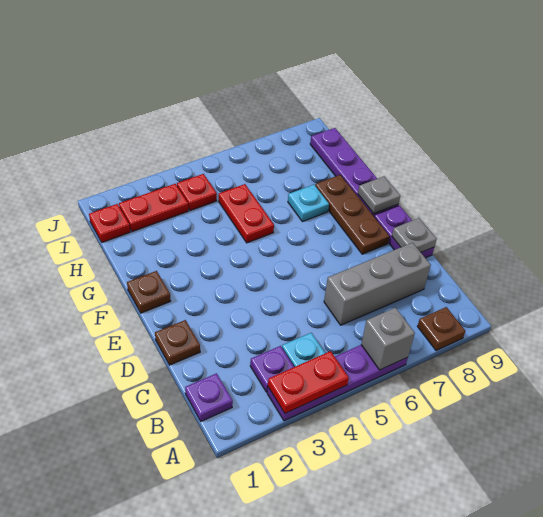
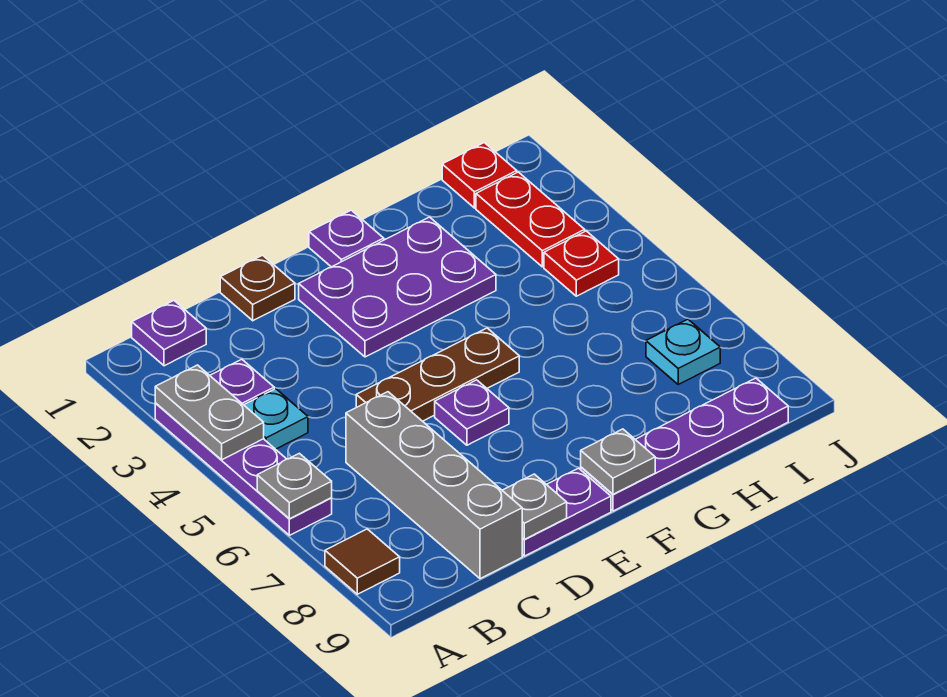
red 1x2 plate [268,351,349,413] -> grey 1x2 plate [155,365,264,460]
grey 1x1 brick [361,308,415,370] -> grey 1x1 plate [257,453,332,519]
brown 1x1 plate [417,307,465,351] -> brown 1x1 tile [325,529,400,594]
grey 1x3 brick [324,243,431,325] -> grey 1x4 brick [346,392,522,579]
none -> purple 2x3 plate [299,217,496,357]
none -> purple 1x1 plate [435,380,509,445]
brown 1x3 plate [315,175,389,254] -> brown 1x3 plate moved to [356,328,519,421]
brown 1x1 plate [127,271,171,313] -> purple 1x1 plate [309,210,384,267]
red 1x2 plate [219,184,274,243] -> none
cyan 1x1 plate [288,185,329,222] -> cyan 1x1 plate moved to [646,319,720,384]

